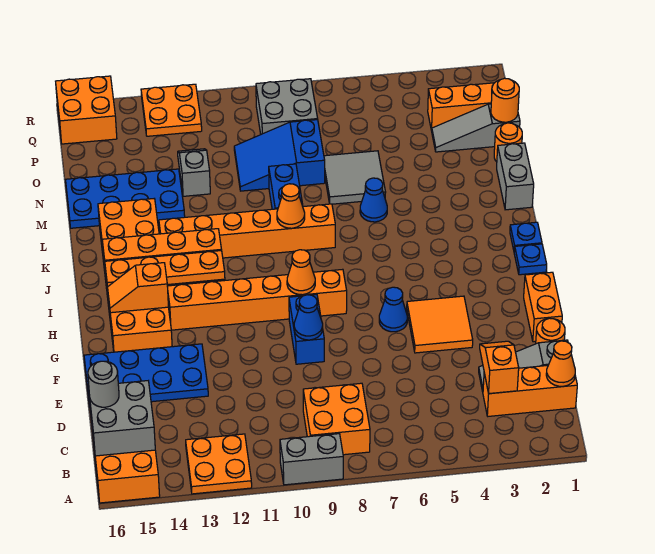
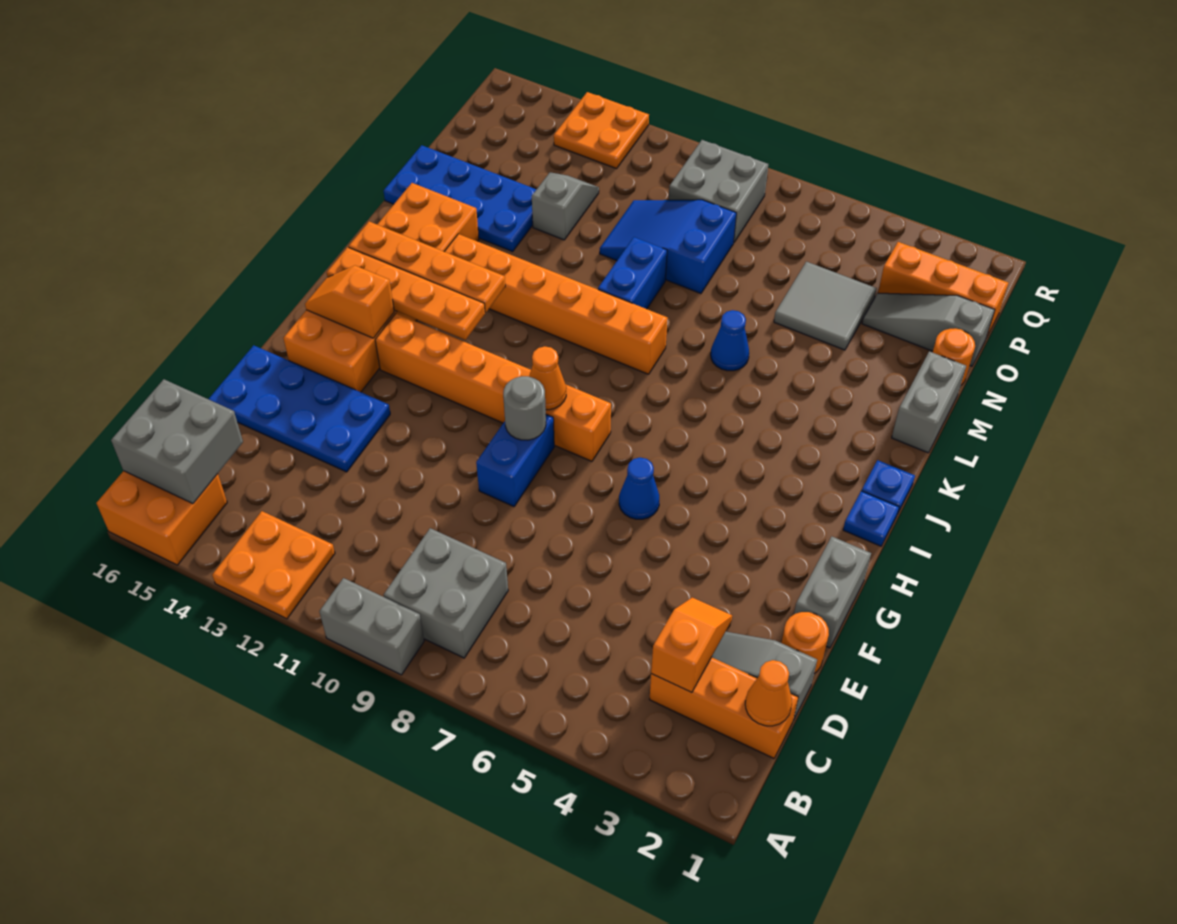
orange 2x2 brick [303,383,370,455] -> grey 2x2 brick [384,528,508,658]
grey 1x1 round brick [88,361,119,407] -> grey 1x1 round brick moved to [503,376,546,440]
orange 1x2 brick [524,272,562,342] -> grey 1x2 brick [794,537,871,648]
orange 2x2 tile [407,296,473,353] -> none
blue 1x1 cone [294,295,323,340] -> none
orange 1x1 cone [277,184,305,228] -> none
grey 2x2 tile [324,151,386,204] -> grey 2x2 tile moved to [774,262,877,350]
orange 1x1 round brick [491,78,519,122] -> none
orange 2x2 brick [56,76,117,144] -> none

